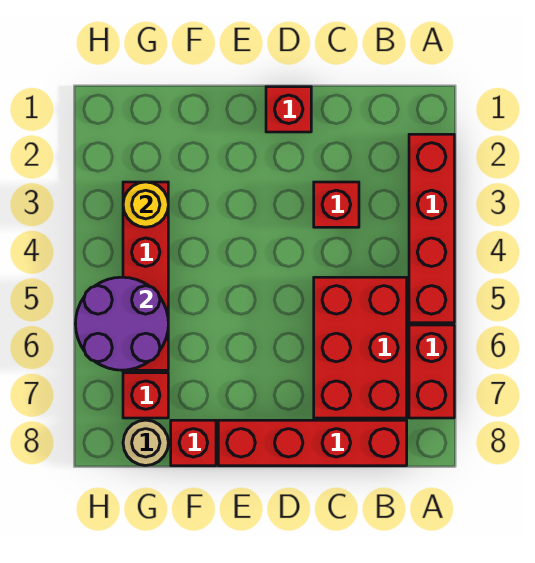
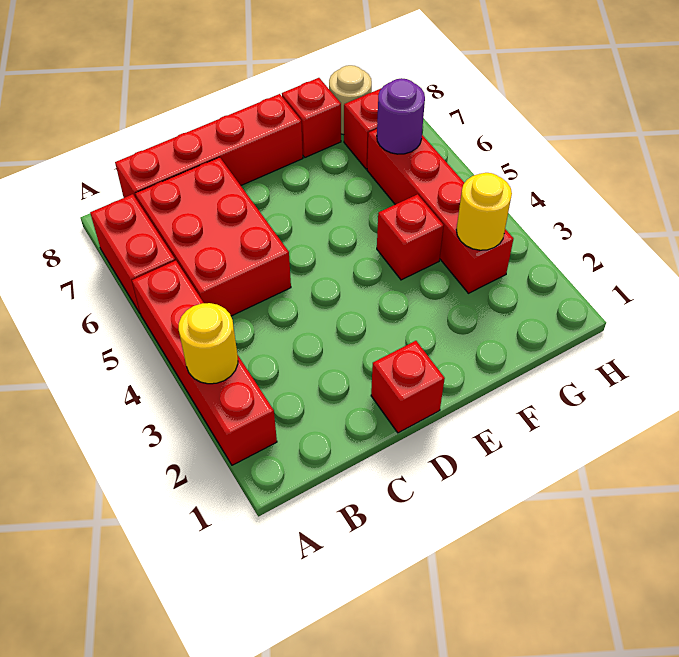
none -> yellow 1x1 round brick [179,303,238,384]
red 1x1 brick [314,182,359,227] -> red 1x1 brick moved to [377,194,444,280]
purple 2x2 round brick [75,277,168,370] -> purple 1x1 round brick [377,78,425,154]

